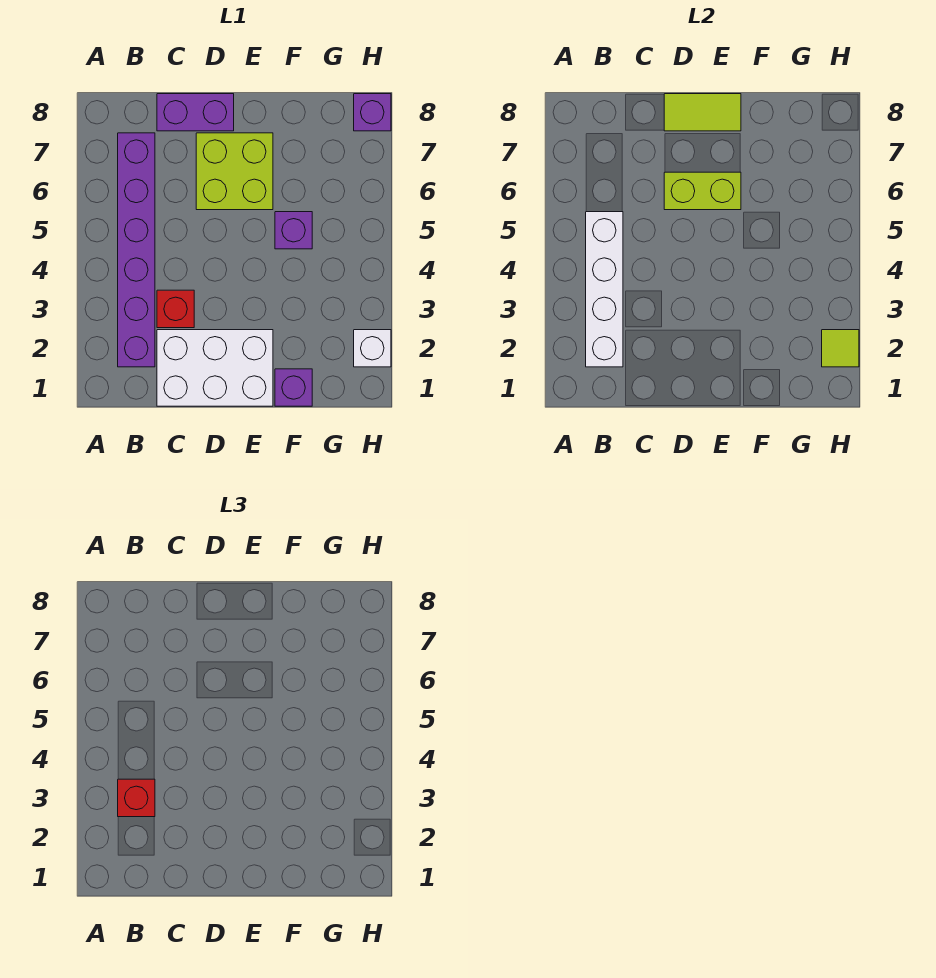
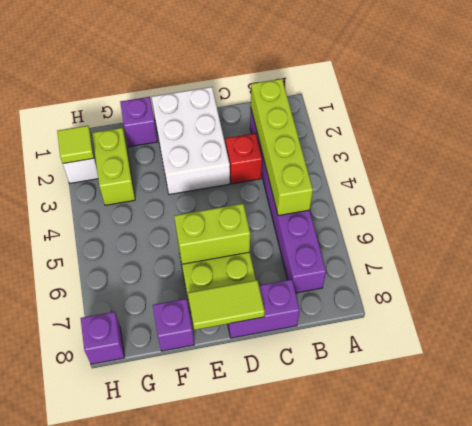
white 1x4 brick [586,212,623,367] -> lime 1x4 brick [251,79,313,216]
red 1x1 brick [118,779,155,817] -> none
white 2x3 brick [157,330,273,406] -> white 2x3 brick turned to [152,87,230,195]
purple 1x1 brick [275,212,312,249] -> purple 1x1 brick moved to [153,299,194,351]
none -> lime 1x2 brick [92,128,135,205]

